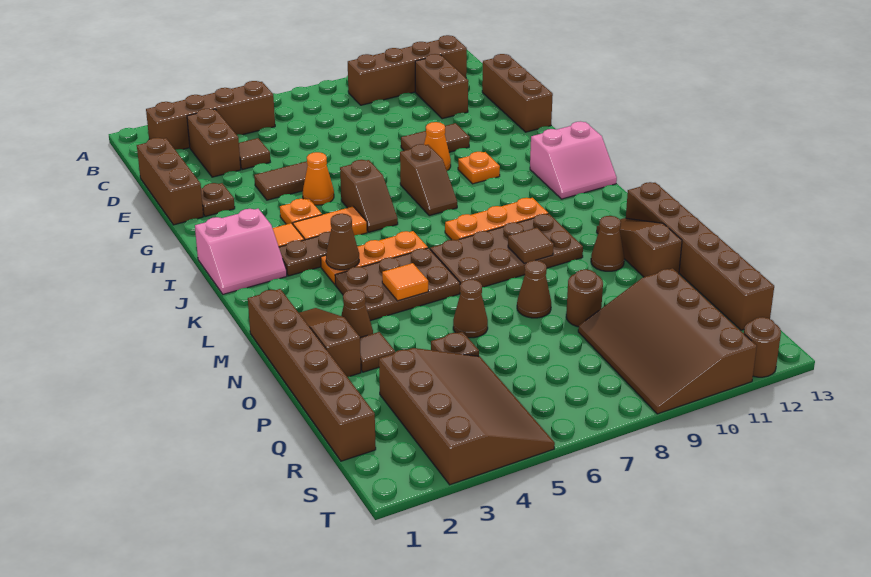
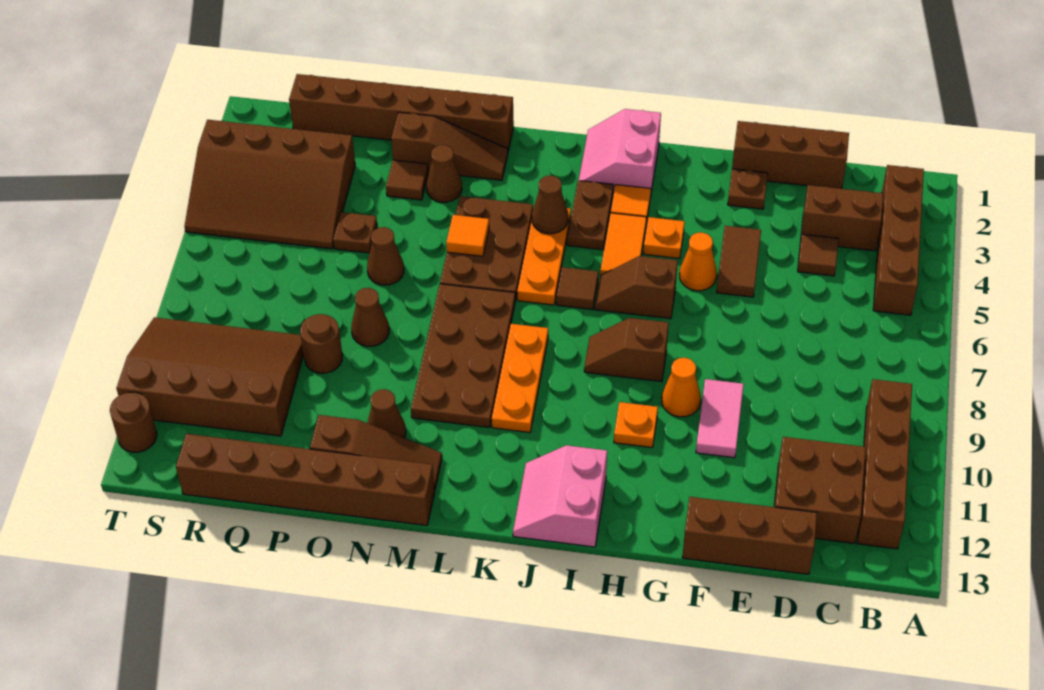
brown 1x2 brick [415,54,468,119] -> brown 2x2 brick [774,437,866,543]
brown 1x2 tile [401,123,470,152] -> pink 1x2 tile [696,379,744,458]
brown 1x1 tile [508,228,554,264] -> brown 1x1 tile moved to [556,267,598,310]

